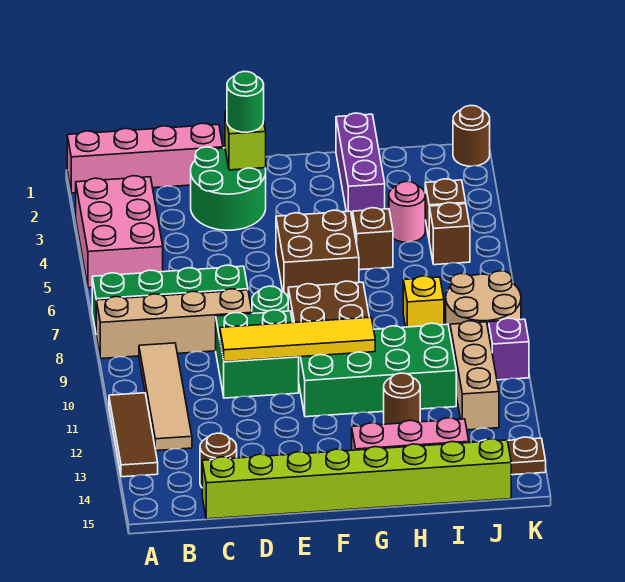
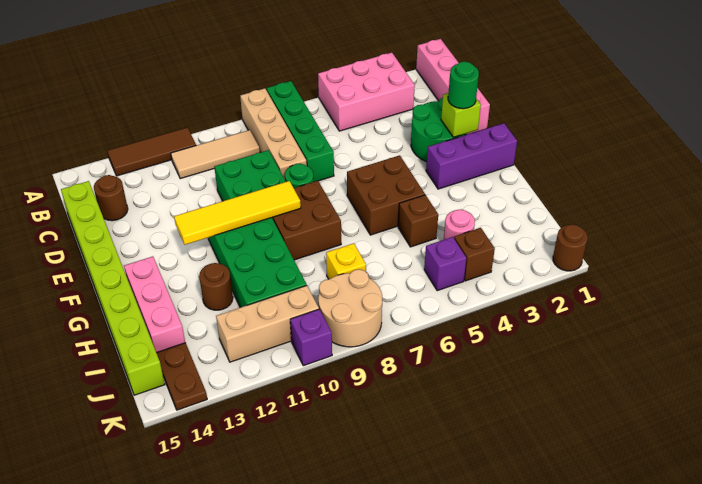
tan 1x4 tile [139,343,192,451] -> tan 1x3 tile [171,130,260,179]
yellow 1x4 tile [220,317,375,362] -> yellow 1x4 tile turned to [174,181,301,245]
purple 1x3 brick [336,113,385,221] -> purple 1x3 brick moved to [426,123,517,189]
brown 1x1 brick [429,203,470,265] -> purple 1x1 brick [424,237,466,291]

